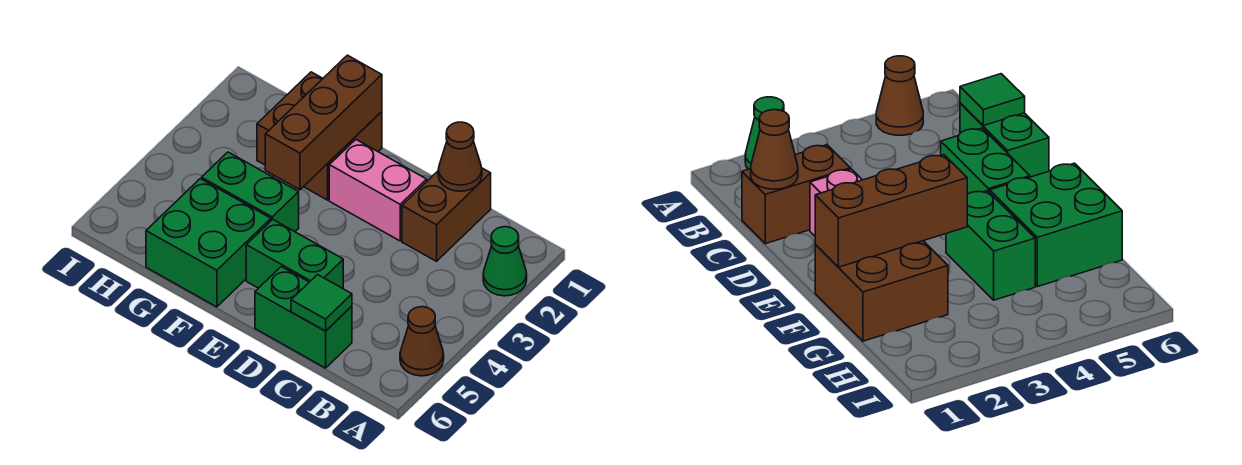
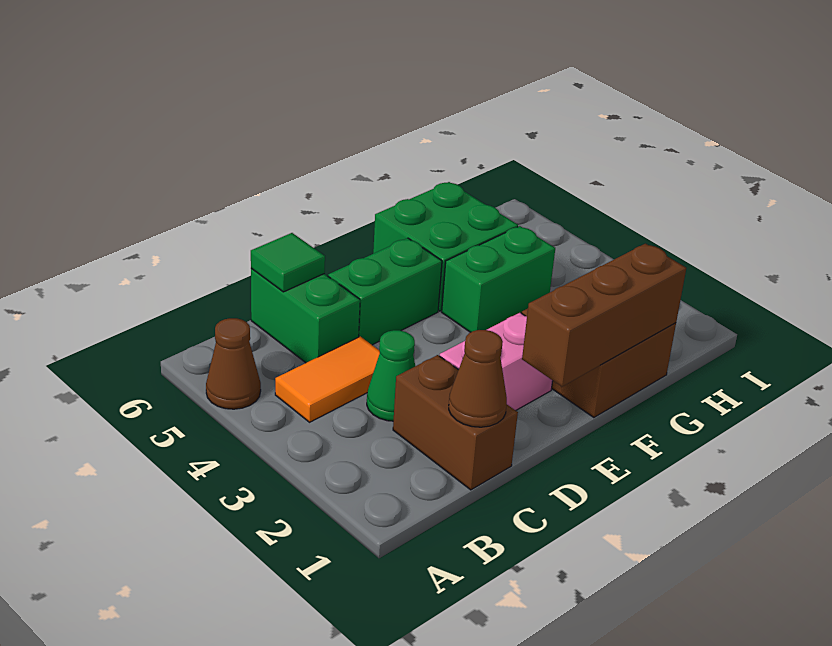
green 1x1 cone [483,227,527,296] -> green 1x1 cone moved to [367,330,415,421]
none -> orange 1x2 tile [275,336,380,422]
green 1x2 brick [255,267,352,368] -> green 1x2 brick turned to [251,268,360,363]
brown 1x3 brick [265,55,382,190] -> brown 1x3 brick turned to [522,244,686,387]

